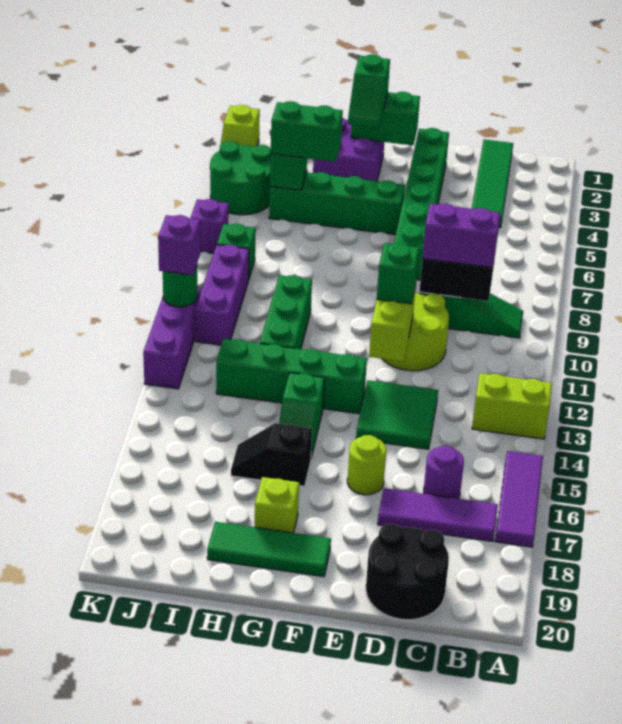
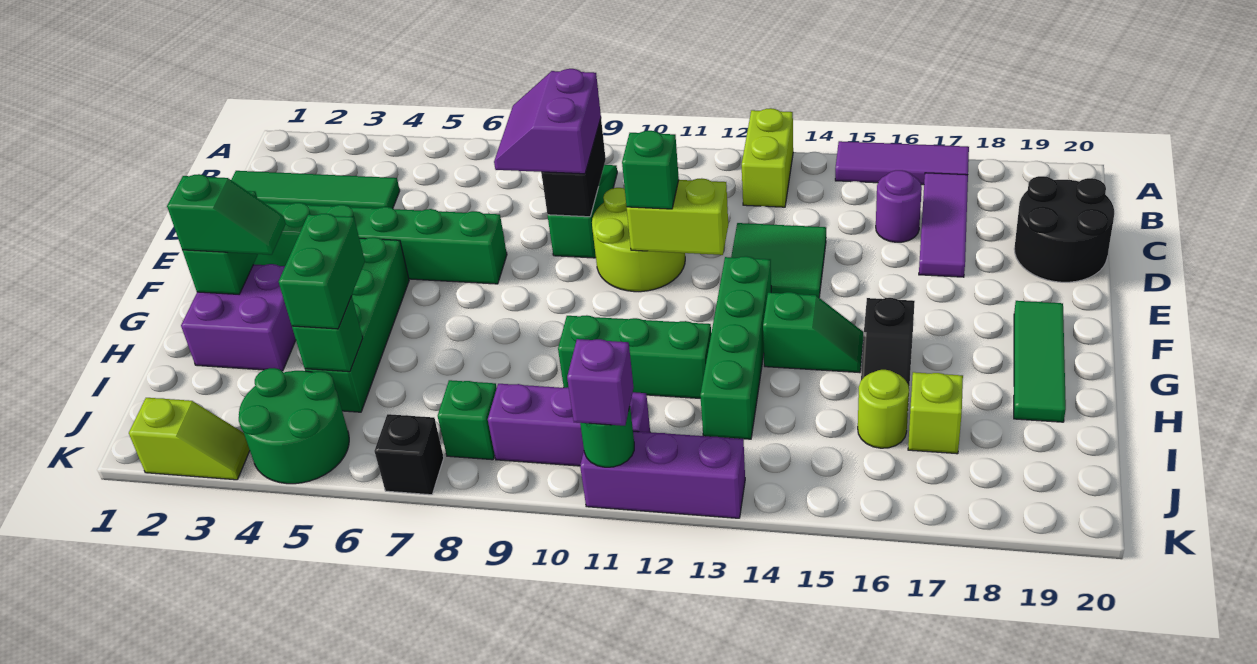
lime 1x1 round brick [347,435,386,495] -> lime 1x1 round brick moved to [858,370,909,448]
lime 1x1 brick [255,477,299,533] -> lime 1x1 brick moved to [908,372,963,454]
purple 1x1 brick [191,199,229,253] -> black 1x1 brick [374,414,444,495]

